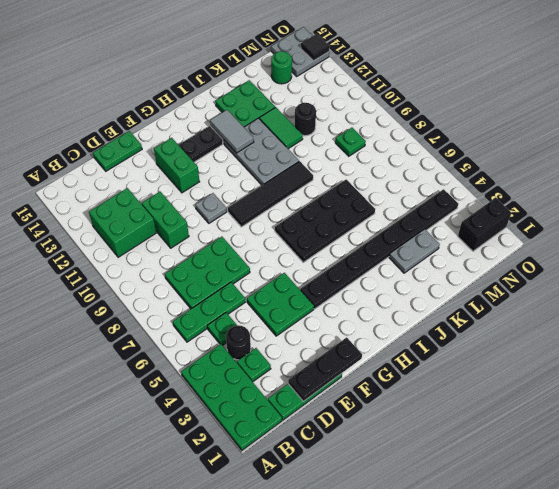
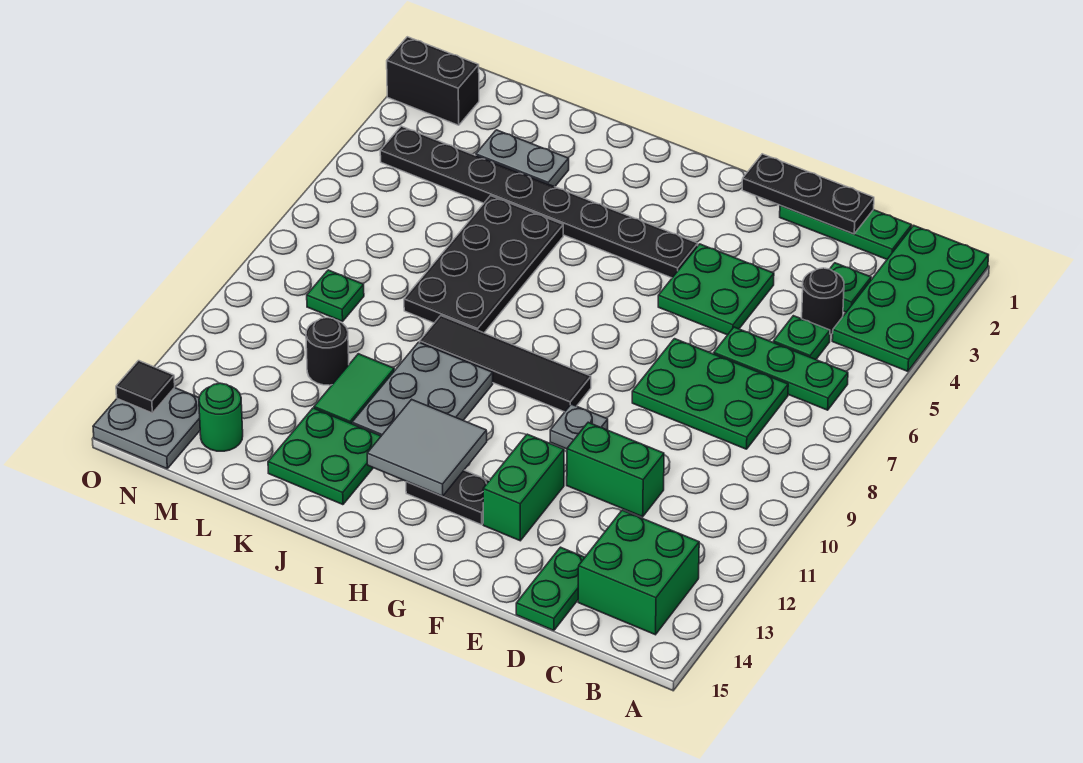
green 2x2 brick [89,188,156,257] -> green 2x2 brick moved to [578,510,699,635]
green 1x2 brick [142,192,189,248] -> green 1x2 brick turned to [567,422,664,517]
green 1x2 plate [93,131,142,171] -> green 1x2 plate turned to [516,547,585,630]
black 2x4 plate [275,179,375,262] -> black 2x4 plate turned to [404,196,563,333]
grey 1x2 tile [210,110,254,153] -> grey 2x2 tile [367,399,487,496]

